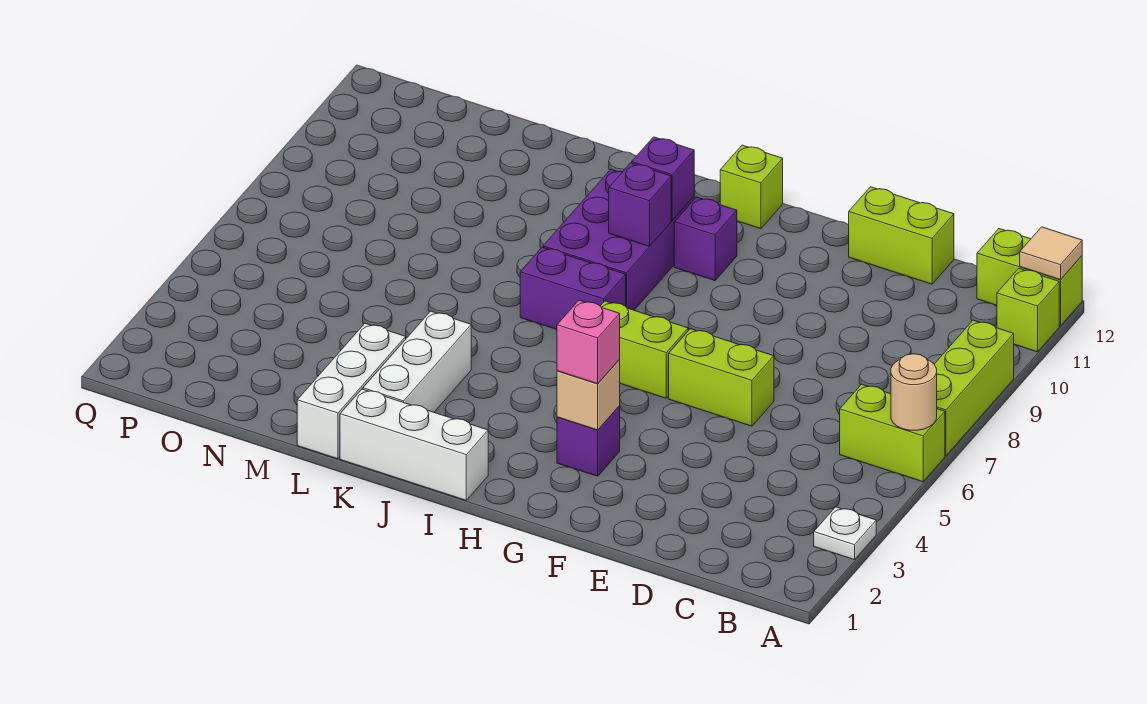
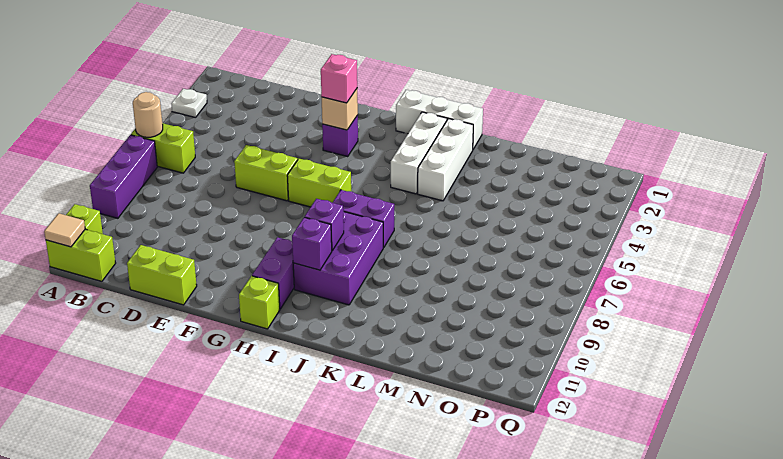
lime 1x3 brick [934,320,1014,456] -> purple 1x3 brick [90,135,157,218]
purple 1x1 brick [674,197,737,281] -> purple 1x2 brick [252,237,294,309]
white 1x3 brick [297,323,406,459] -> white 1x3 brick moved to [391,112,447,194]

